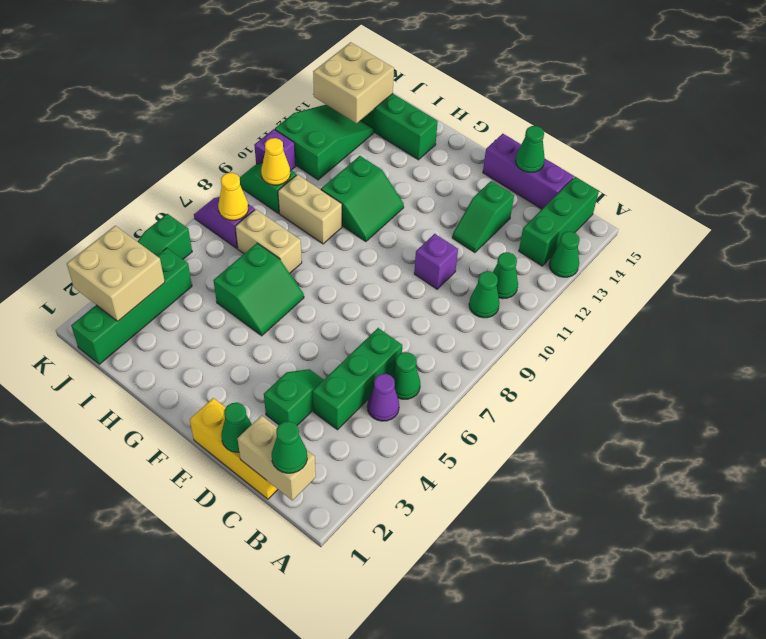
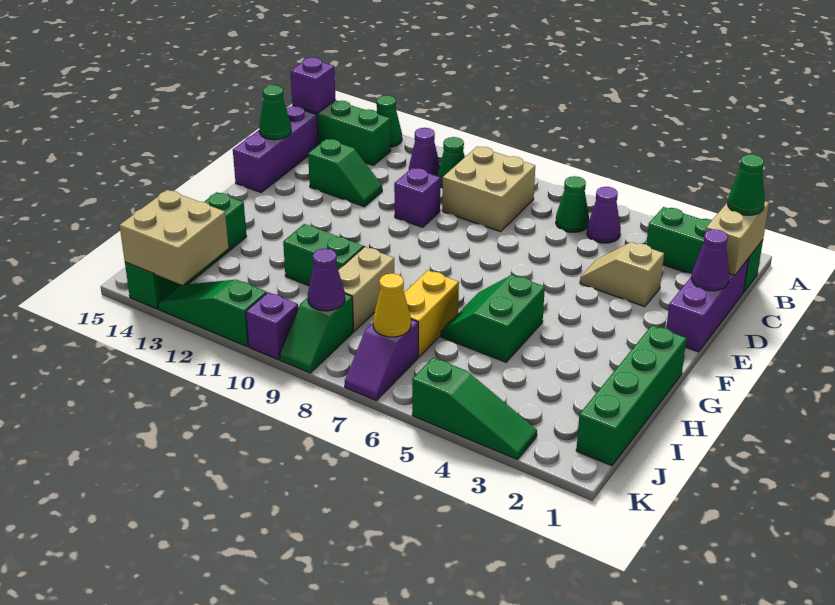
green 1x1 cone [493,252,518,299] -> purple 1x1 cone [409,128,440,176]
none -> purple 1x1 brick [290,57,336,113]
yellow 1x3 brick [190,398,278,499] -> purple 1x3 brick [666,258,749,352]
green 1x3 brick [313,328,402,430] -> green 1x3 brick moved to [646,207,763,292]
green 1x1 cone [221,403,252,452] -> purple 1x1 cone [692,229,729,291]
green 1x2 slope [264,369,324,425] -> tan 1x2 slope [580,242,664,307]
green 2x2 slope [213,243,304,336] -> green 2x2 slope turned to [441,275,545,362]
tan 1x2 brick [235,209,302,273] -> yellow 1x2 brick [404,270,459,357]
green 1x4 brick [71,248,192,364] -> green 1x4 brick turned to [576,325,687,466]
tan 2x2 brick [67,226,165,321] -> tan 2x2 brick moved to [442,146,535,232]
yellow 1x1 cone [261,138,290,185] -> purple 1x1 cone [308,248,345,311]
green 2x3 slope [275,105,374,180] -> green 1x3 slope [158,280,267,346]

